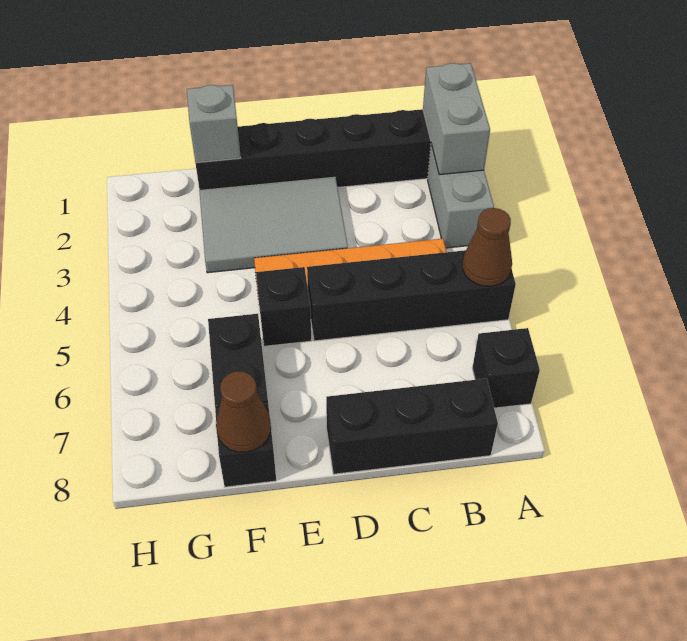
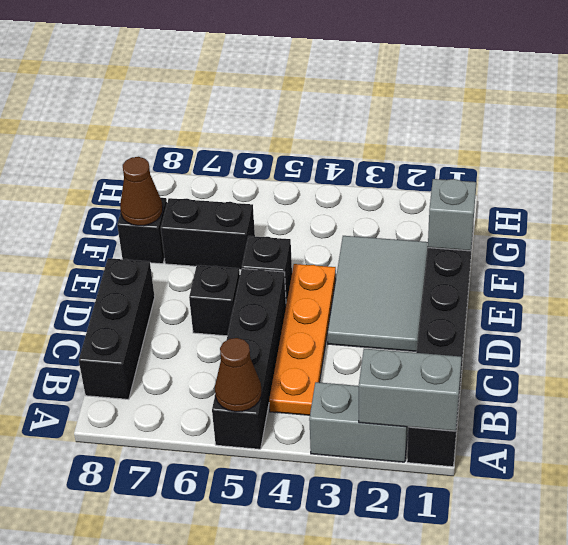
black 1x1 brick [472,328,540,408] -> black 1x1 brick moved to [189,265,240,336]

